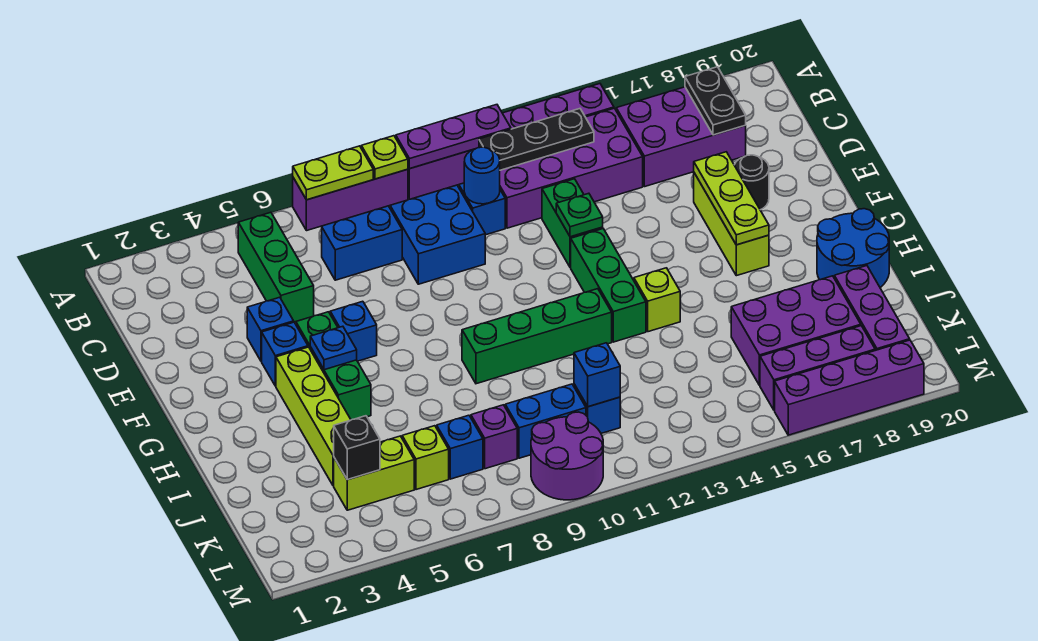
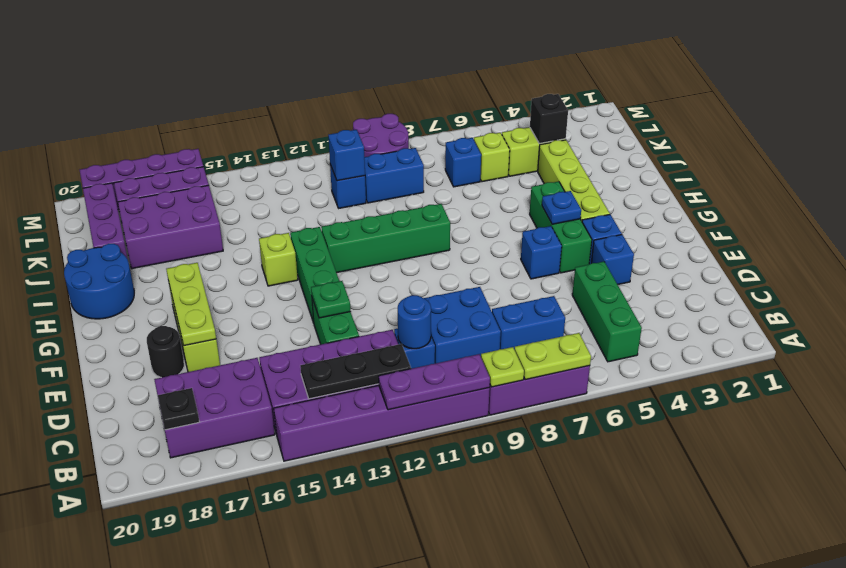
black 1x2 plate [685,67,746,135] -> black 1x1 plate [158,388,199,430]
purple 1x1 brick [471,405,517,469] -> none

